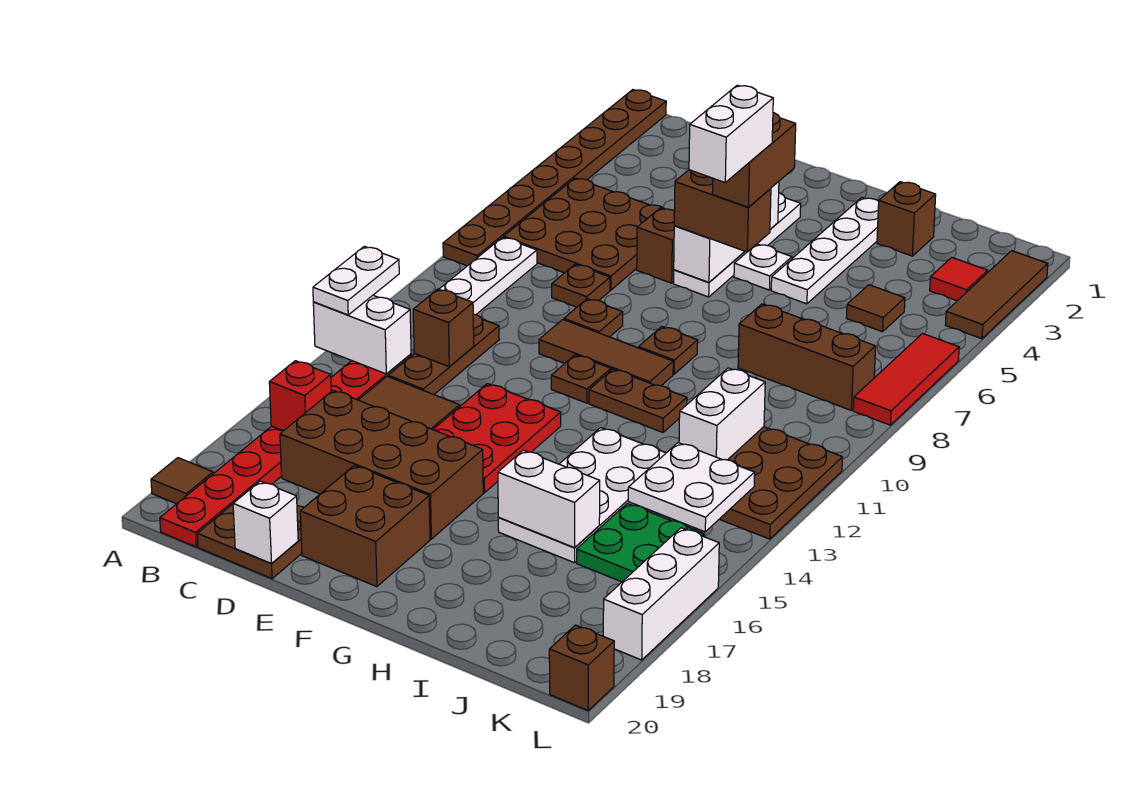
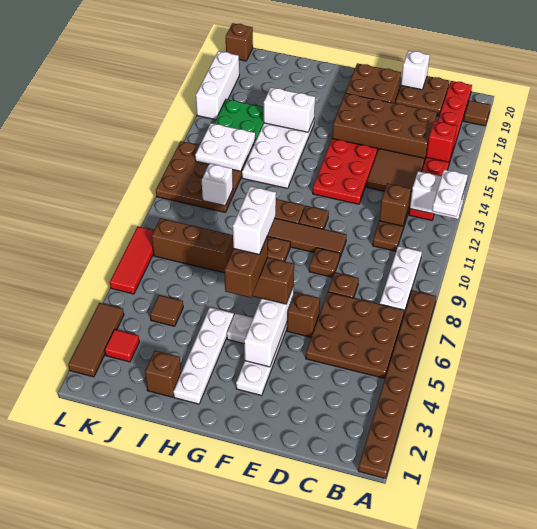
white 1x2 brick [679,368,765,460] -> white 1x1 brick [202,164,233,206]

